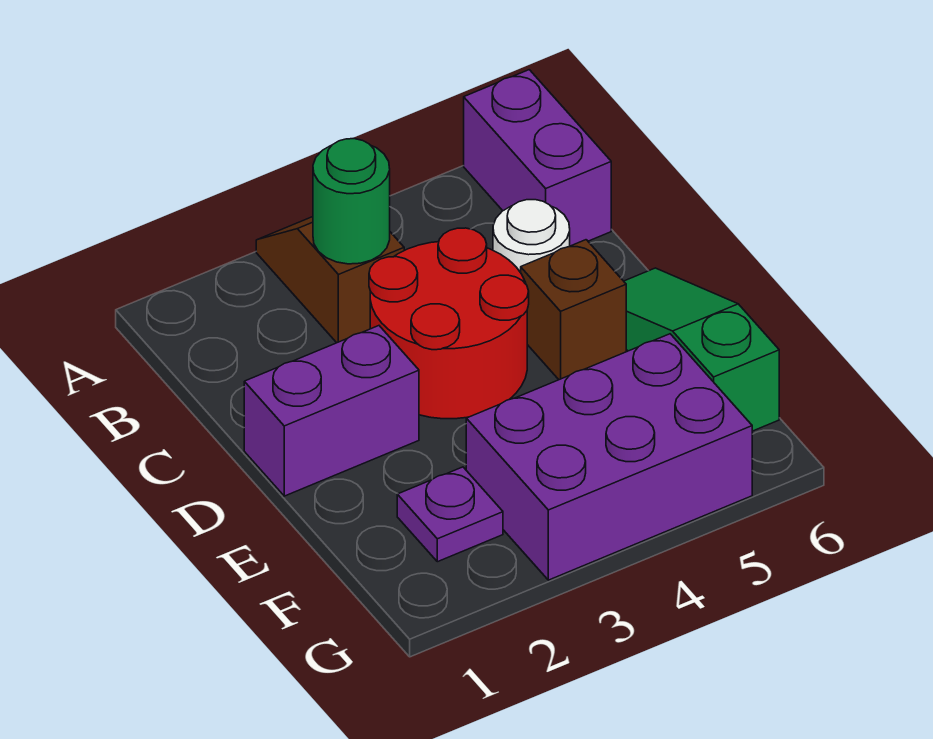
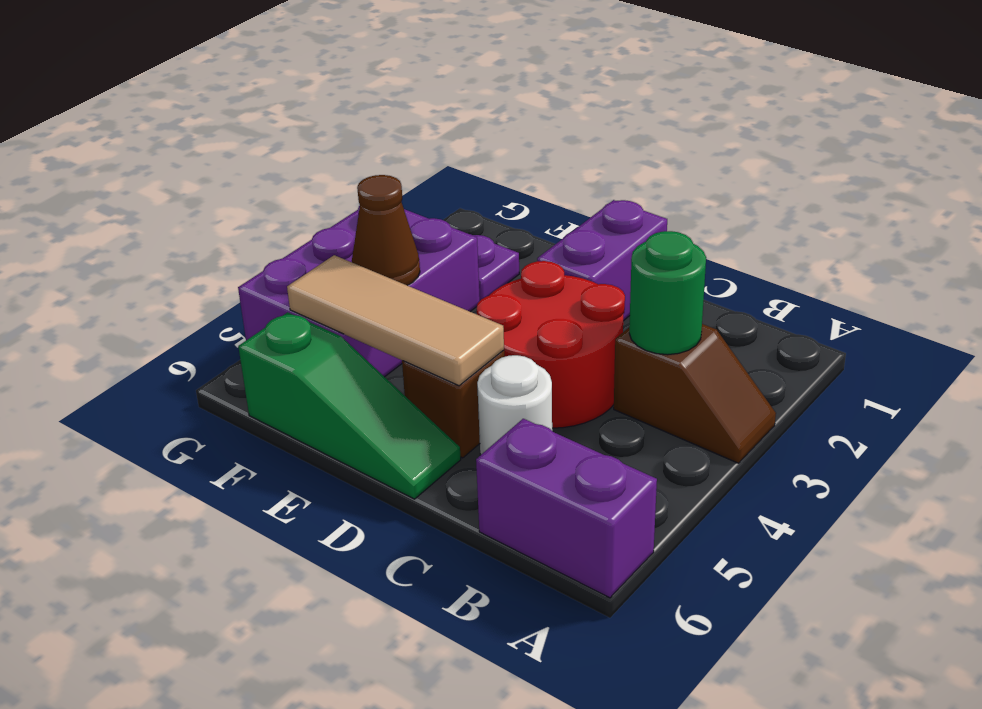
none -> tan 1x3 tile [287,255,504,386]
none -> brown 1x1 cone [352,175,420,285]

